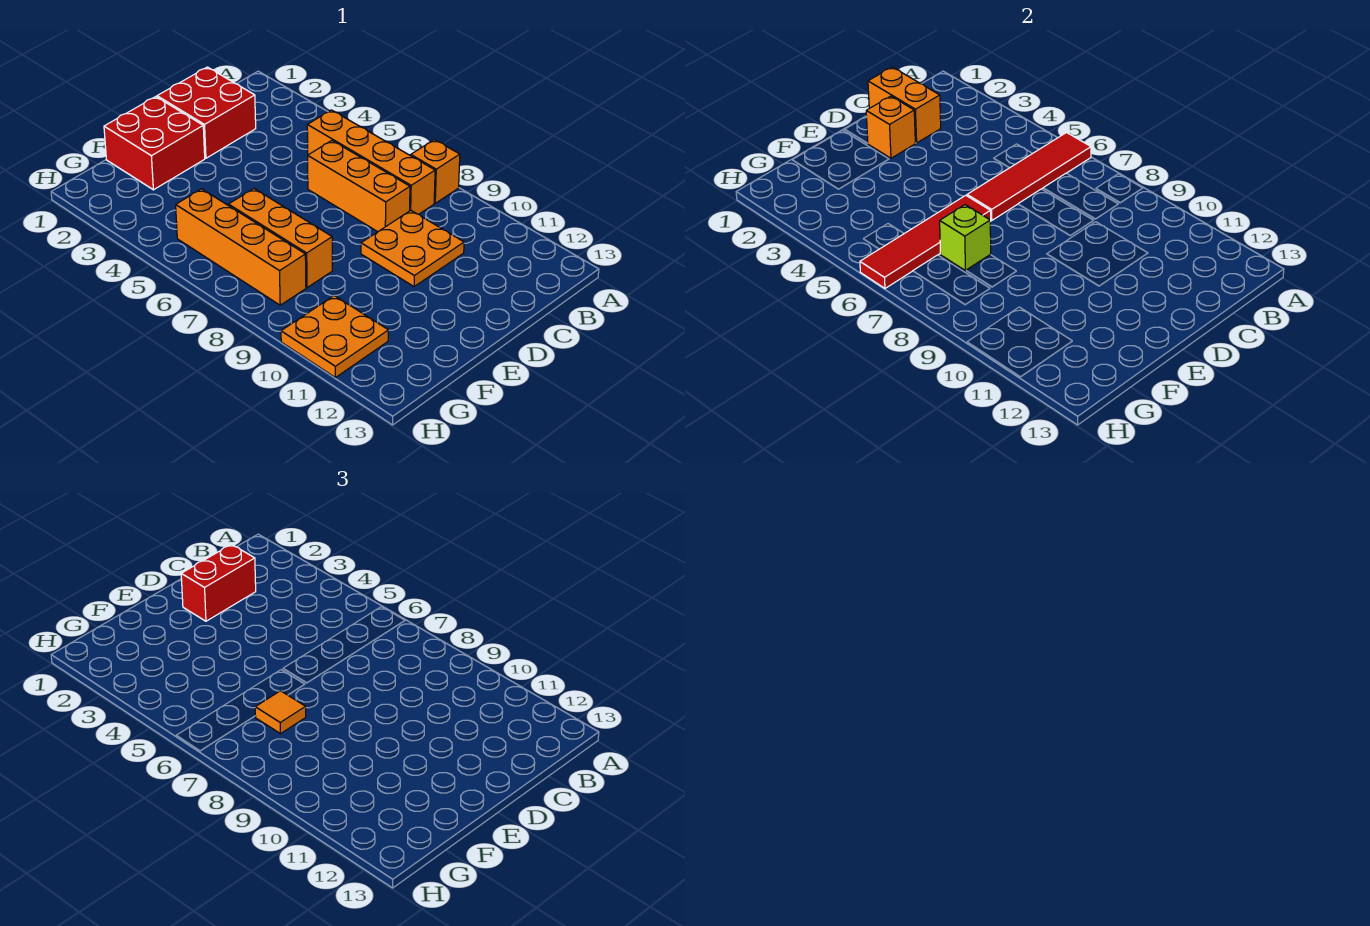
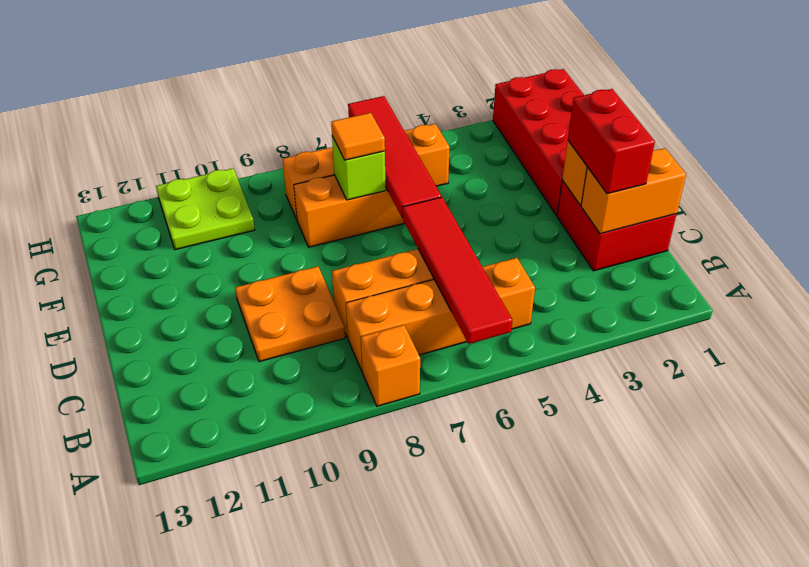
red 2x2 brick [104,97,205,190] -> red 2x4 brick [493,69,584,215]
orange 2x2 plate [281,296,389,377] -> lime 2x2 plate [156,168,255,250]

